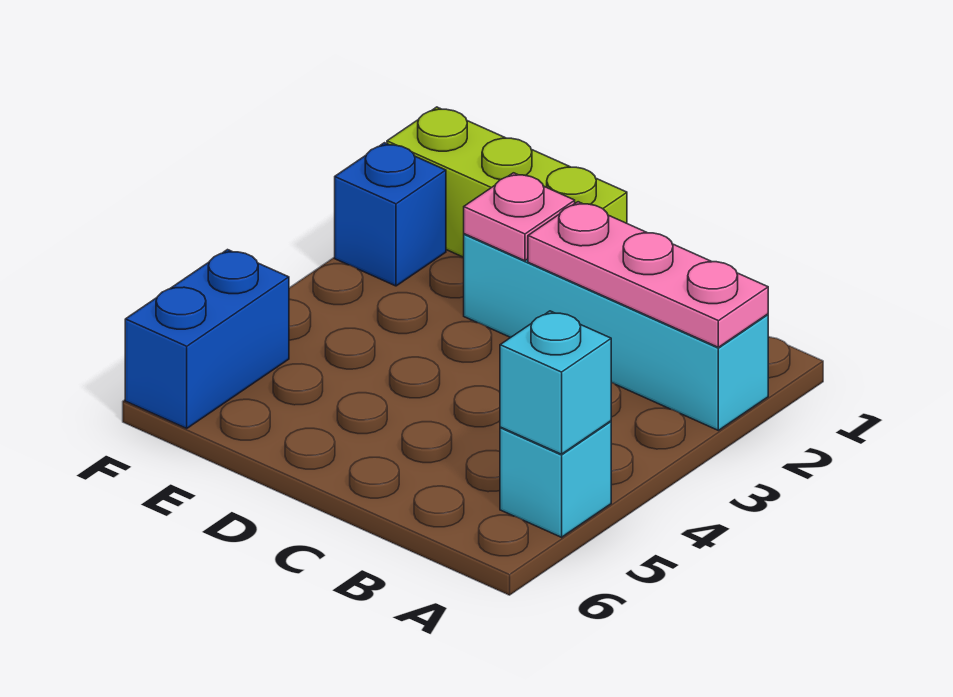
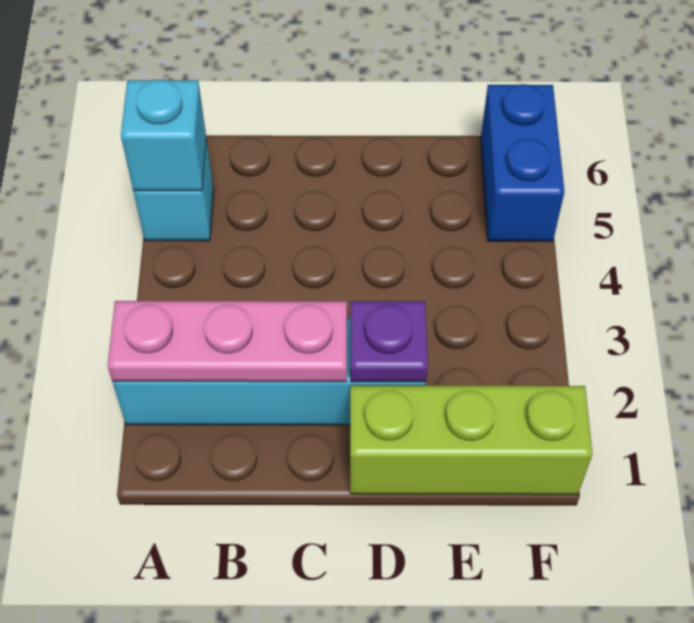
pink 1x1 plate [464,173,575,261] -> purple 1x1 plate [350,301,428,382]
blue 1x1 brick [335,143,446,286] -> none

